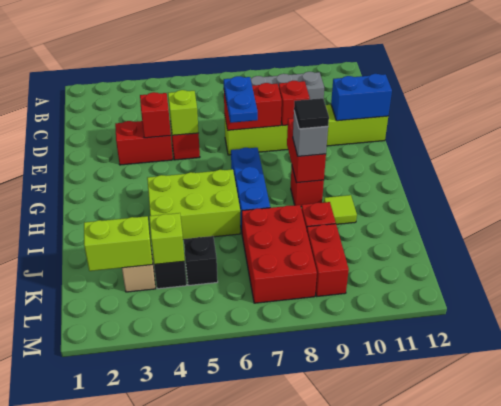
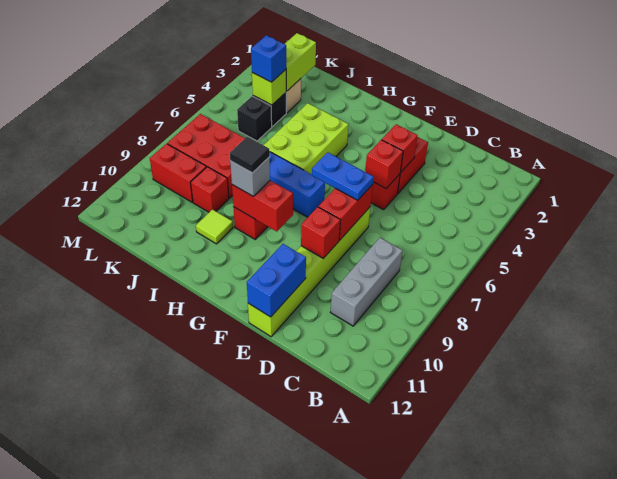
lime 1x1 brick [168,90,199,135] -> red 1x1 brick [365,140,403,188]
none -> blue 1x1 brick [251,35,286,82]

